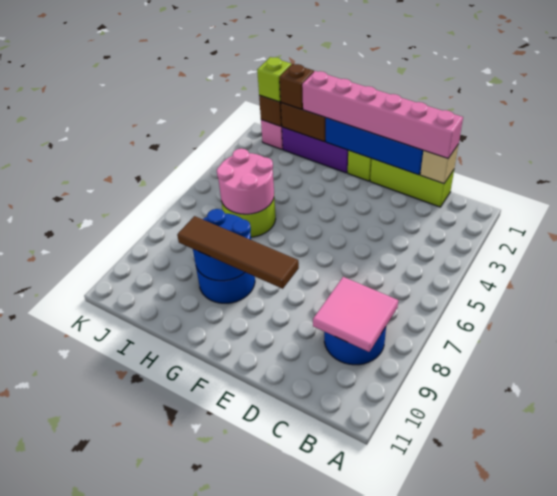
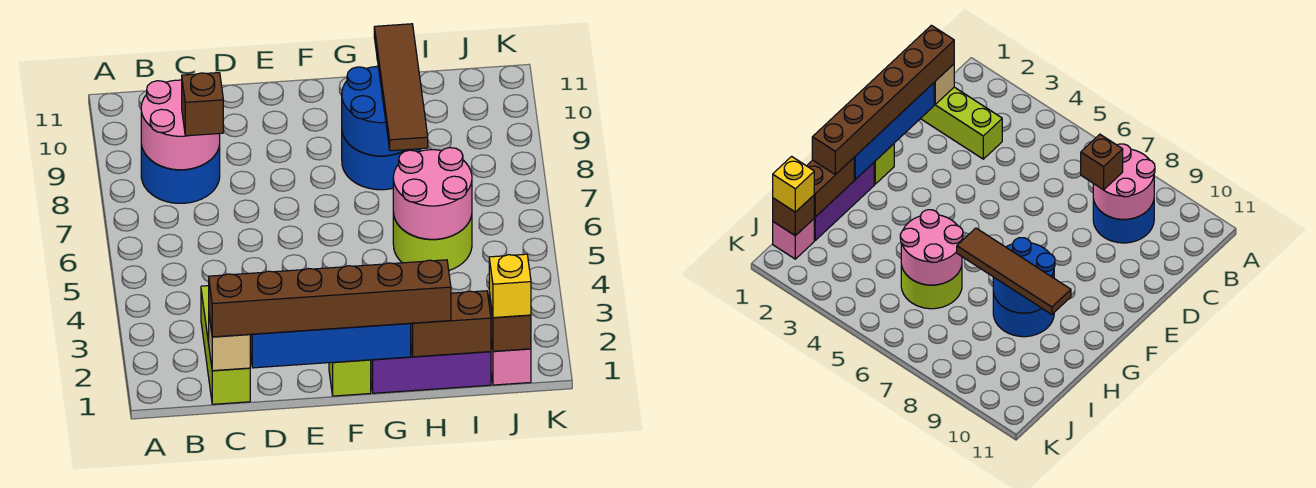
pink 2x2 tile [313,277,398,352] -> pink 2x2 round brick [141,80,220,170]
lime 1x3 brick [370,159,454,207] -> lime 1x3 brick turned to [201,286,250,404]
pink 1x6 brick [302,71,463,158] -> brown 1x6 brick [209,260,451,337]
brown 1x4 tile [177,216,299,289] -> brown 1x4 tile turned to [374,24,428,151]
brown 1x1 brick [280,64,314,109] -> brown 1x1 brick moved to [182,73,223,136]
lime 1x1 brick [257,57,291,102] -> yellow 1x1 brick [489,254,531,318]

